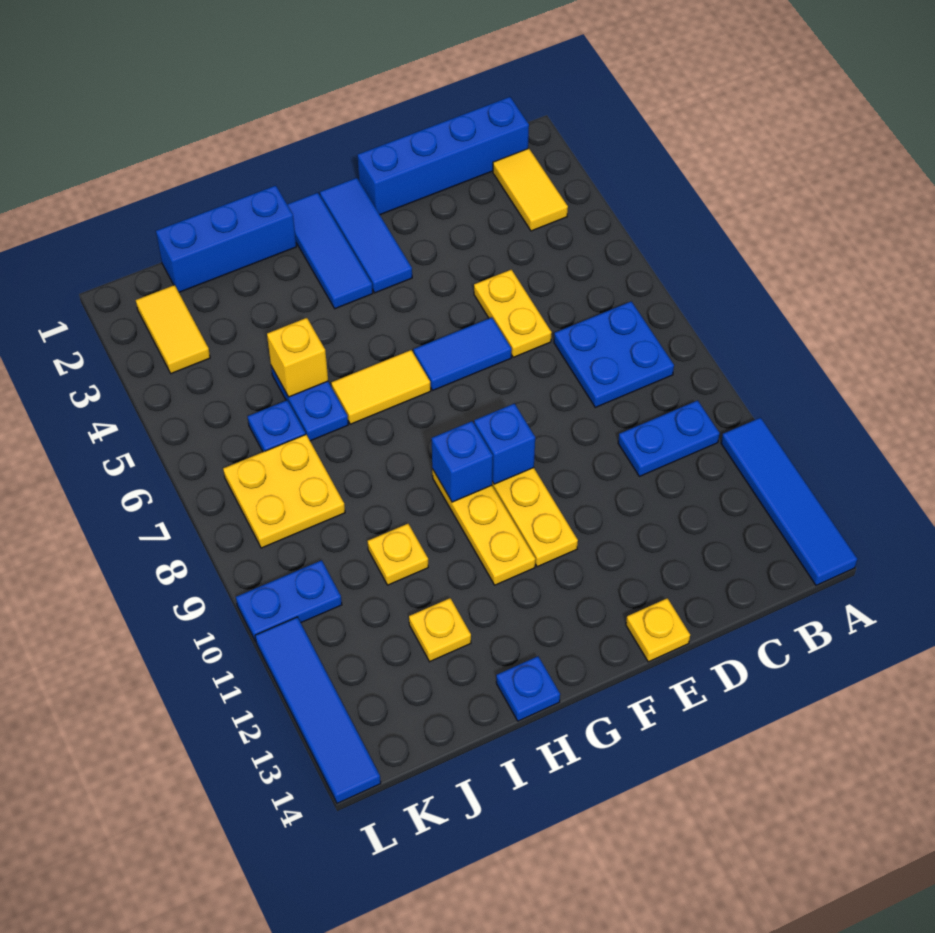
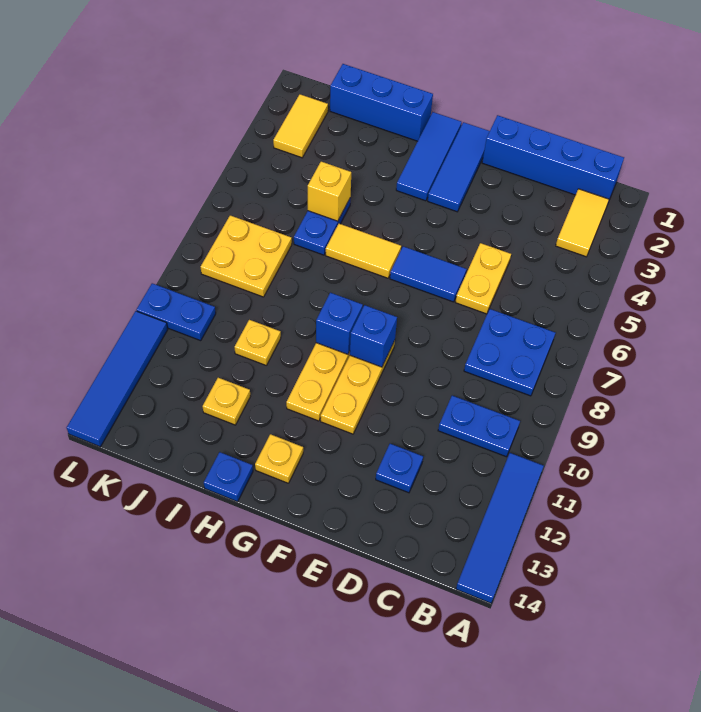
yellow 1x1 plate [626,598,690,662] -> yellow 1x1 plate moved to [255,434,303,483]
blue 1x1 plate [247,400,306,452] -> blue 1x1 plate moved to [376,444,423,493]

